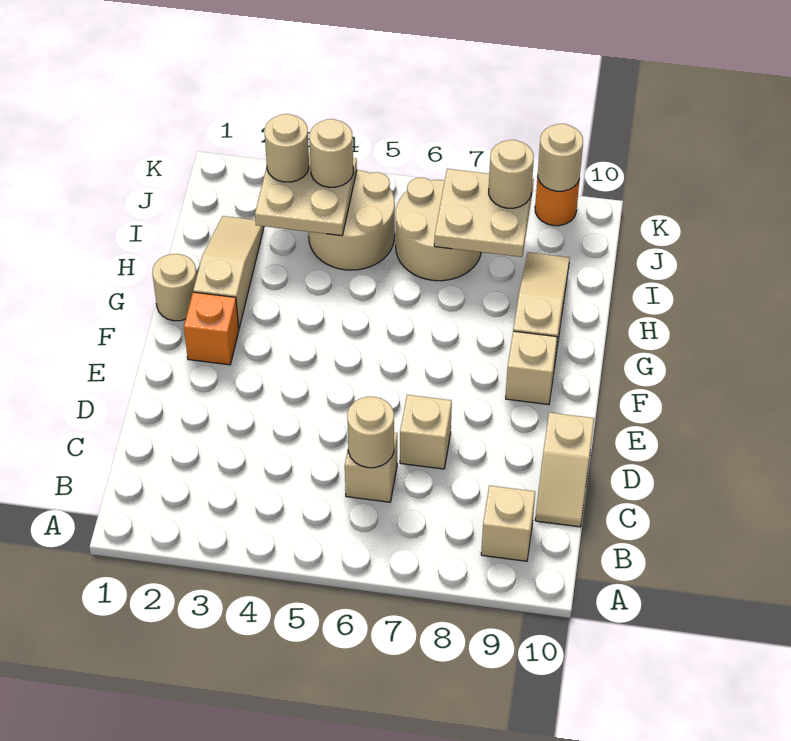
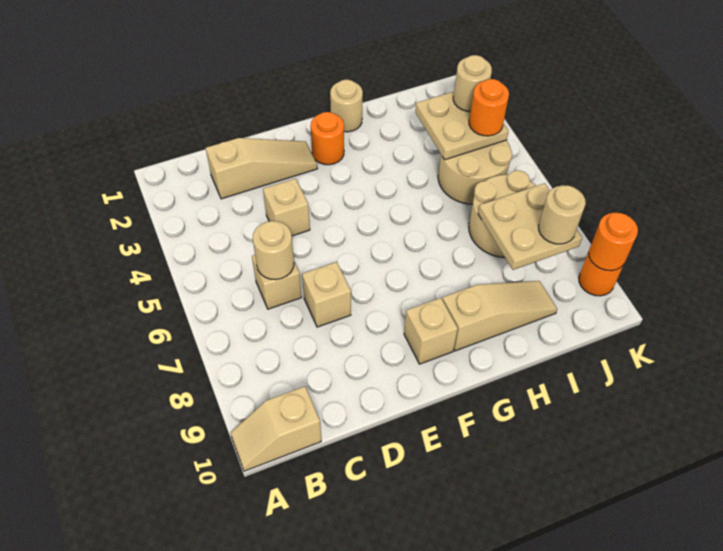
tan 1x1 brick [481,485,535,561] -> tan 1x1 brick moved to [263,178,310,236]
tan 1x2 slope [535,412,594,527] -> tan 1x2 slope moved to [230,386,321,471]
orange 1x1 brick [184,292,239,365] -> orange 1x1 round brick [311,112,344,165]
tan 1x3 slope [193,216,264,328] -> tan 1x3 slope moved to [206,138,317,199]
tan 1x1 round brick [309,119,353,187] -> orange 1x1 round brick [469,79,509,136]
tan 1x1 round brick [538,124,583,191] -> orange 1x1 round brick [589,213,638,271]

